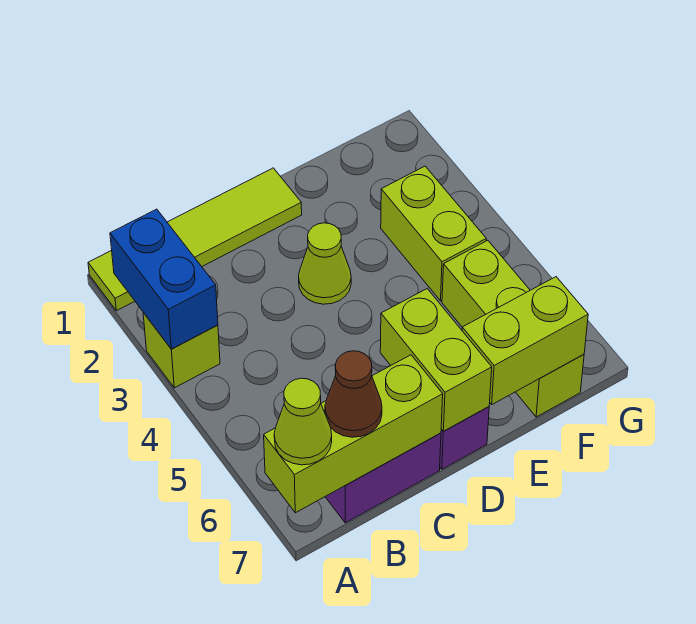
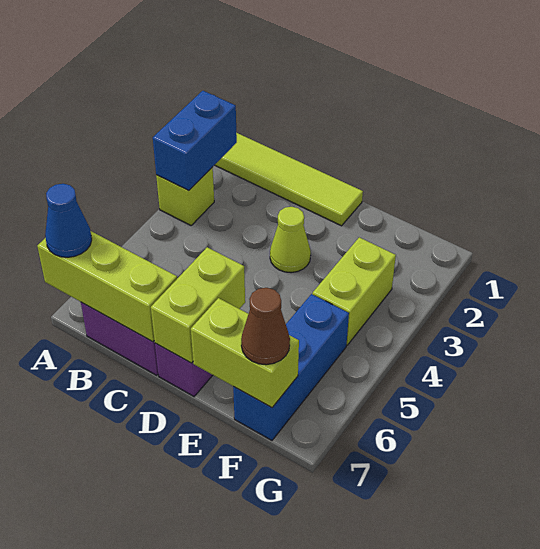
lime 1x1 cone [274,378,332,465] -> blue 1x1 cone [45,184,92,257]
brown 1x1 cone [325,351,382,437] -> brown 1x1 cone moved to [241,288,290,365]
lime 1x3 brick [442,240,584,417] -> blue 1x3 brick [233,294,349,440]

